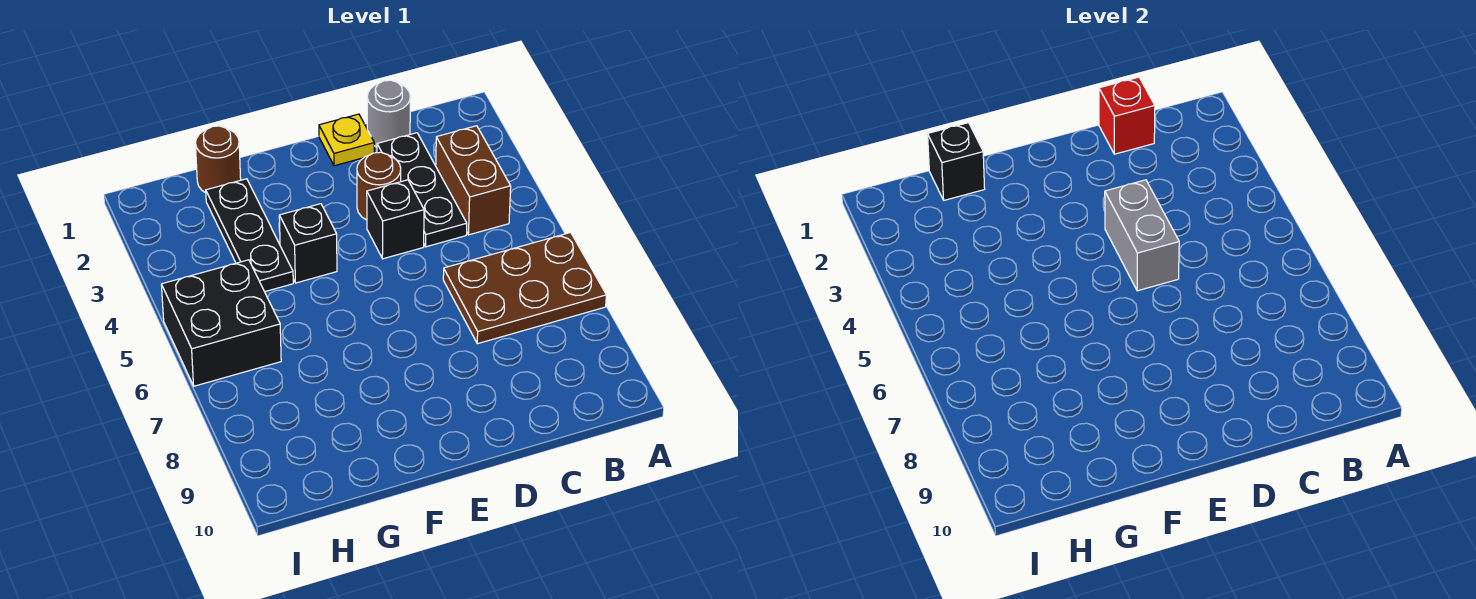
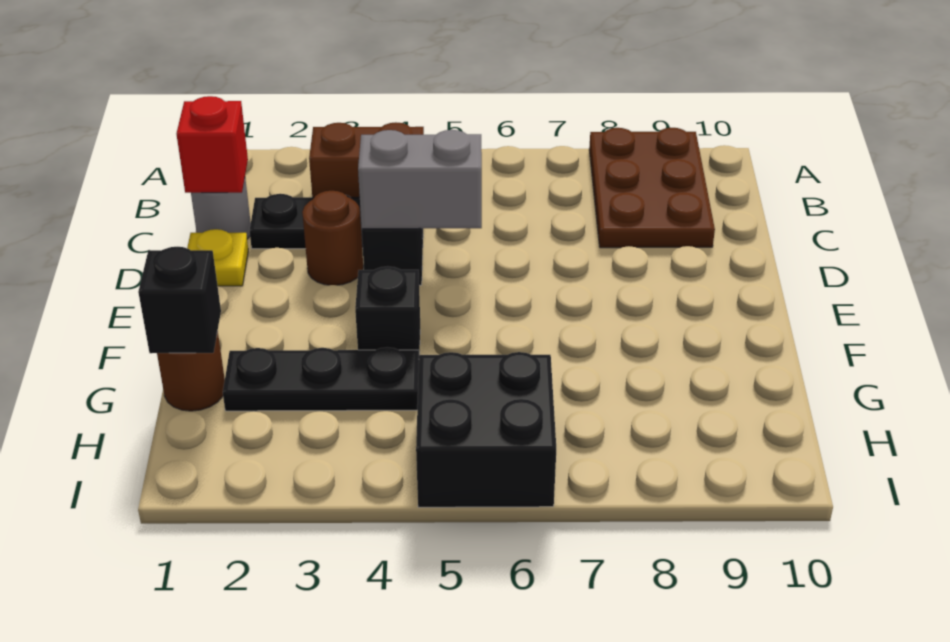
brown 2x3 plate [443,232,606,344] -> brown 2x3 plate moved to [589,128,715,248]

